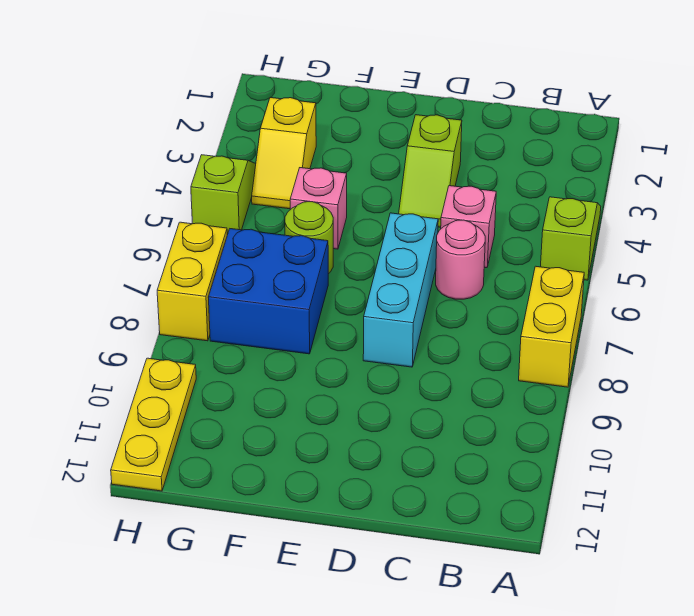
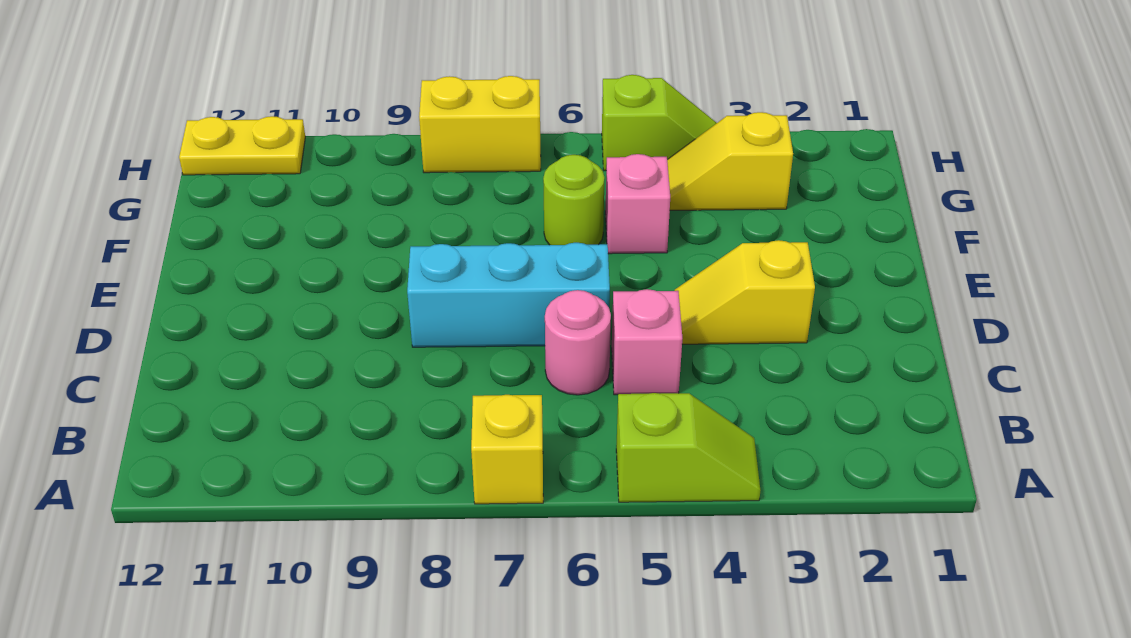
yellow 1x2 brick [519,266,584,387] -> yellow 1x1 brick [471,395,543,504]
lime 1x2 slope [399,115,462,227] -> yellow 1x2 slope [675,240,815,344]
blue 2x2 brick [208,229,328,354] -> none
yellow 1x3 plate [111,358,196,491] -> yellow 1x2 plate [179,116,305,175]

